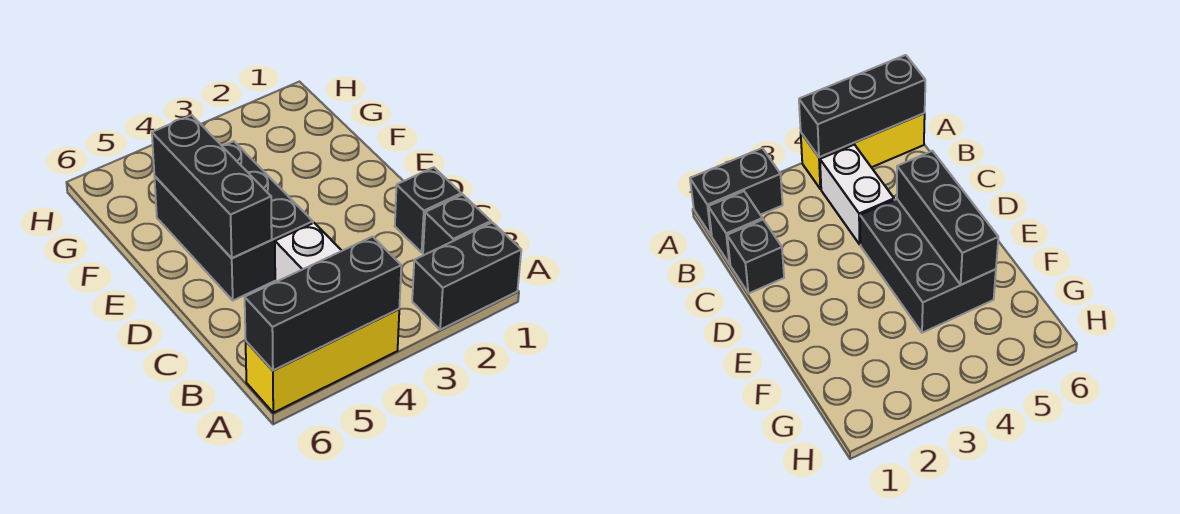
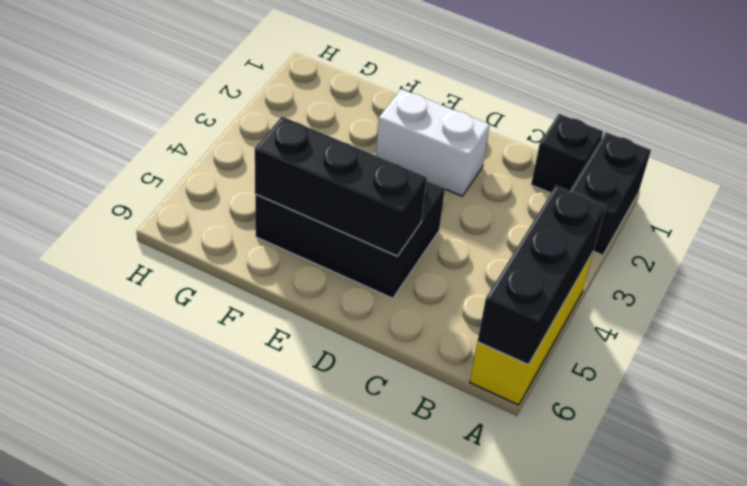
white 1x2 brick [275,223,342,282] -> white 1x2 brick moved to [376,89,490,196]
black 1x1 brick [395,167,461,252] -> none

